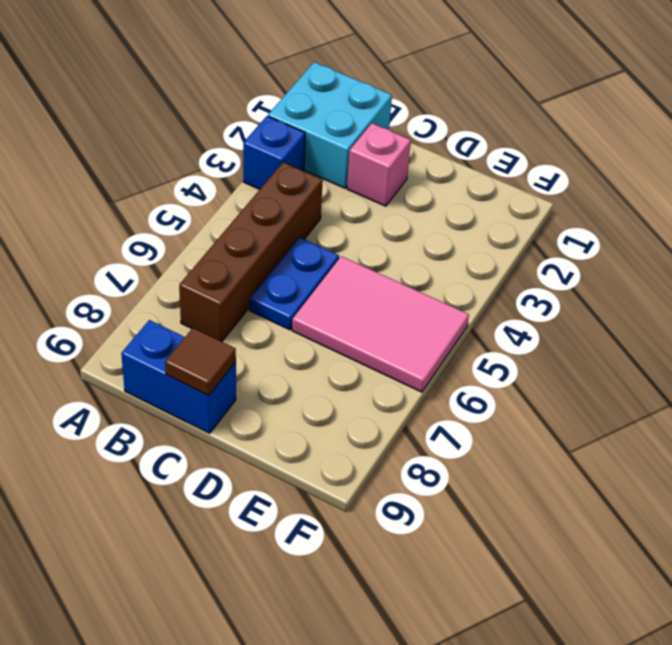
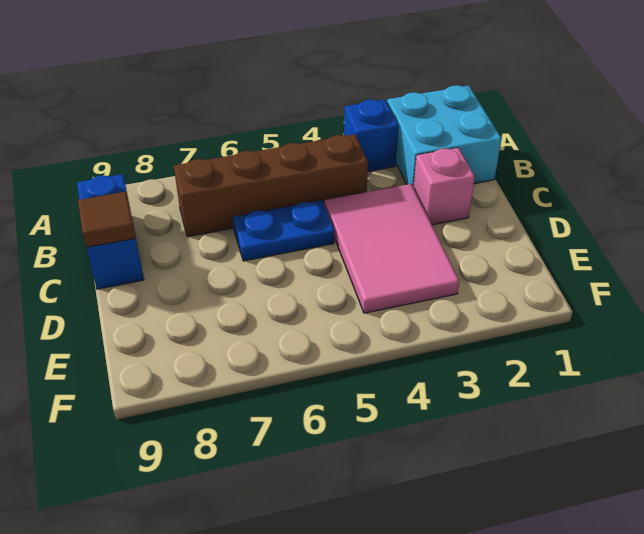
pink 2x3 tile [292,256,469,392] -> pink 2x3 tile moved to [325,184,459,313]

